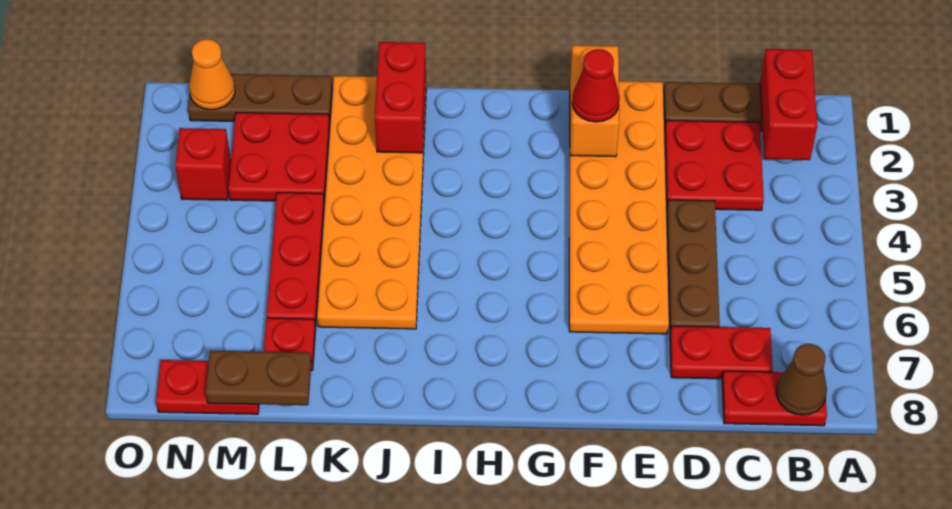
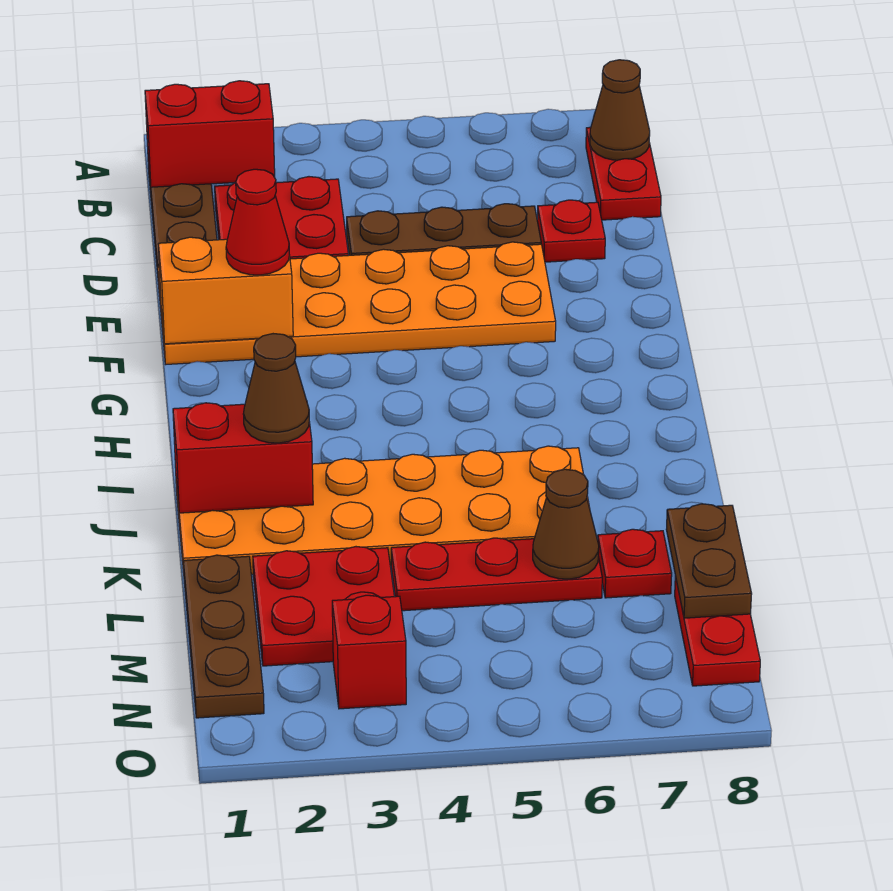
red 1x2 plate [670,326,773,379] -> red 1x1 plate [537,200,605,262]
none -> brown 1x1 cone [243,334,309,443]
none -> brown 1x1 cone [533,469,599,579]
orange 1x1 cone [189,39,235,110] -> none

